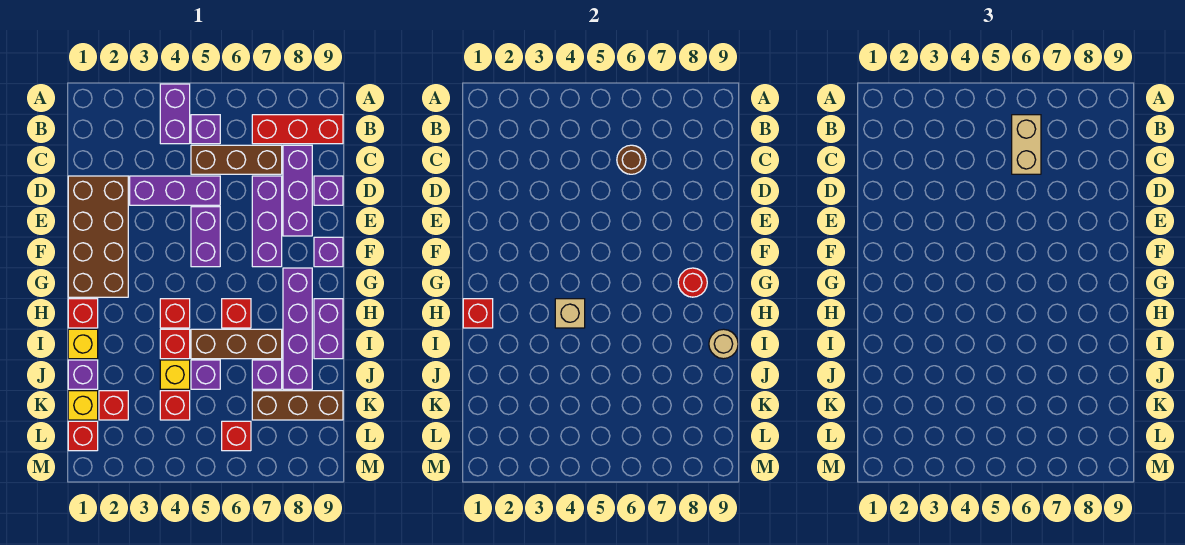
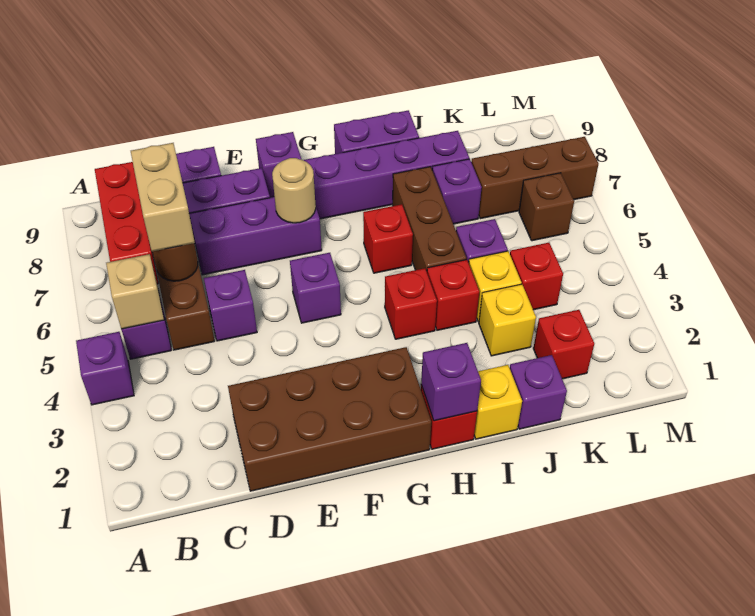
purple 1x2 brick [160,84,190,144] -> purple 1x1 brick [76,332,134,405]
tan 1x2 brick [1012,115,1041,174] -> tan 1x2 brick turned to [131,143,195,251]
purple 1x3 brick [130,176,220,205] -> purple 1x1 brick [204,270,257,341]
purple 1x2 brick [191,207,220,267] -> purple 1x1 brick [290,253,341,323]
red 1x1 round brick [678,268,707,297] -> none
red 1x1 brick [463,299,493,328] -> purple 1x1 brick [421,343,481,421]
tan 1x1 brick [555,299,585,328] -> tan 1x1 brick moved to [106,254,164,329]
tan 1x1 round brick [709,329,738,359] -> tan 1x1 round brick moved to [272,158,316,223]
yellow 1x1 brick [68,391,98,420] -> yellow 1x1 brick moved to [479,284,536,356]
brown 1x3 brick [252,391,343,420] -> brown 1x3 brick turned to [471,137,598,219]
red 1x1 brick [68,421,98,451] -> none
red 1x1 brick [222,421,251,451] -> brown 1x1 brick [519,173,574,241]

